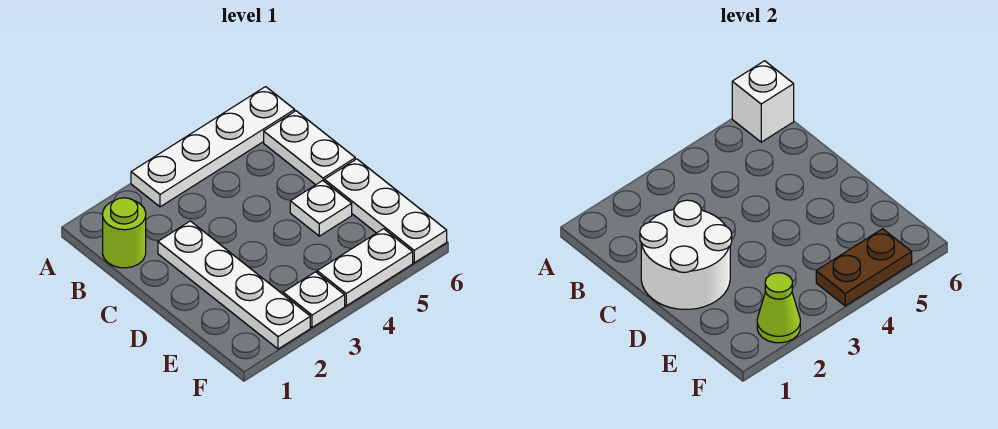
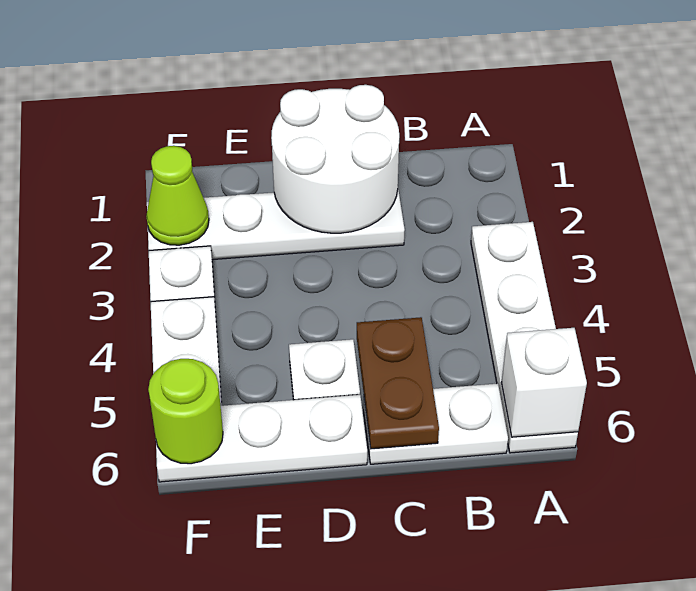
lime 1x1 round brick [103,198,146,268] -> lime 1x1 round brick moved to [148,359,223,464]
brown 1x2 plate [816,229,912,306] -> brown 1x2 plate moved to [357,317,439,449]

